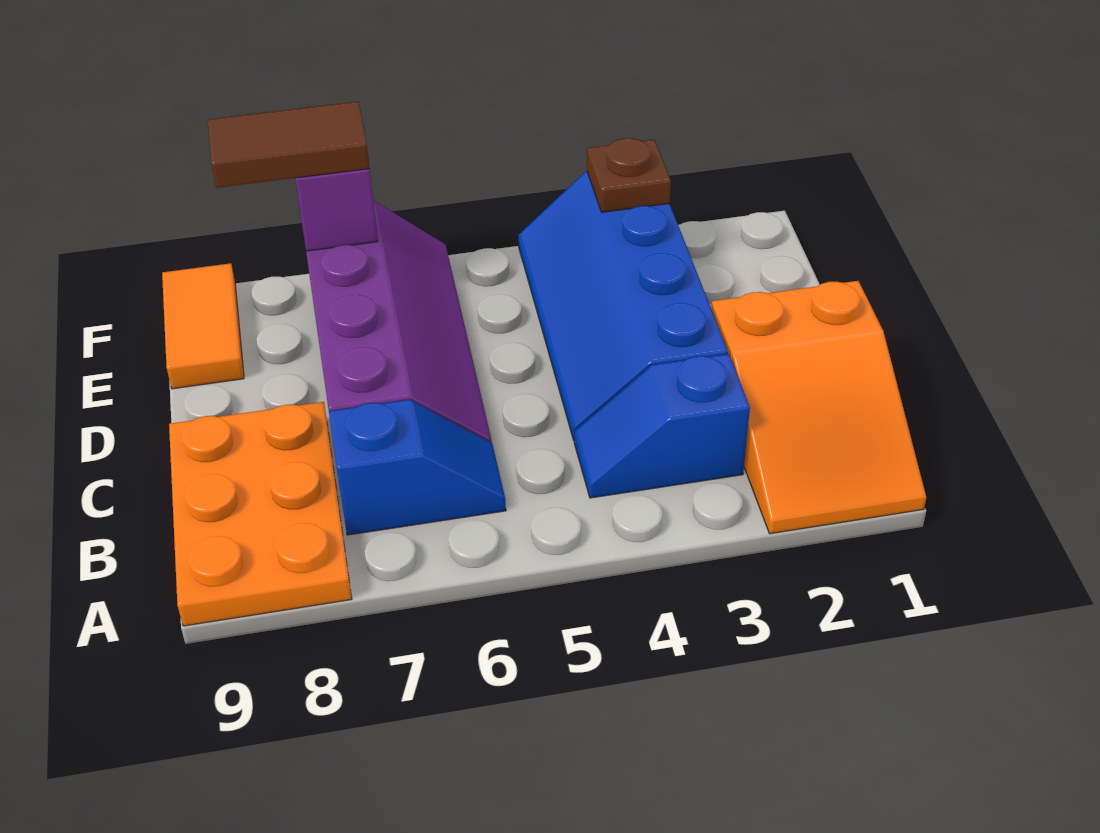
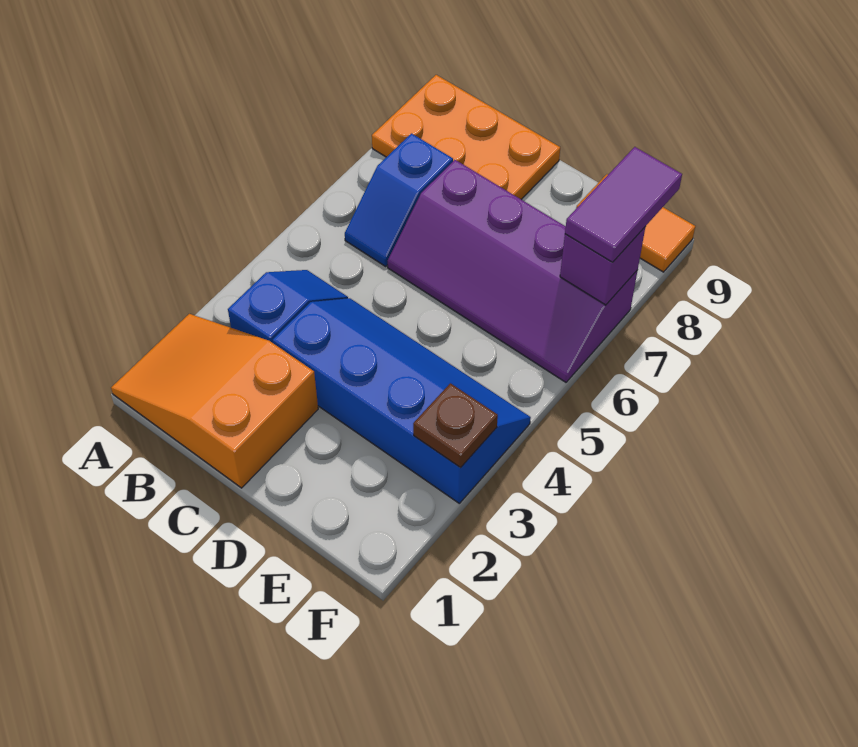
brown 1x2 tile [208,101,370,188] -> purple 1x2 tile [565,147,682,262]

